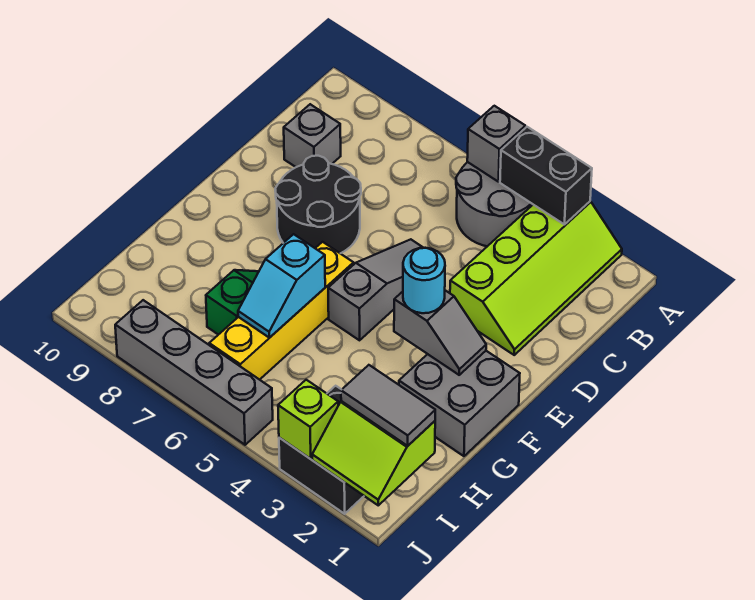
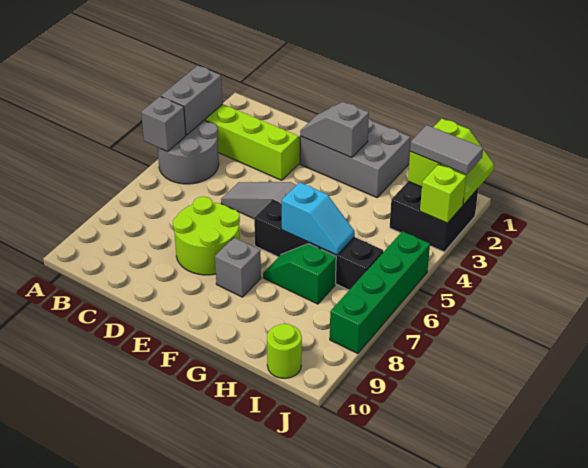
black 1x2 brick [500,127,592,225] -> grey 1x2 brick [161,66,223,135]
grey 1x1 brick [284,104,341,167] -> grey 1x1 brick moved to [215,238,261,297]
black 2x2 round brick [275,156,361,253] -> lime 2x2 round brick [173,197,240,275]
grey 2x2 brick [399,351,520,456] -> grey 2x3 brick [300,105,410,197]
grey 1x2 slope [394,290,486,375] -> grey 1x2 slope turned to [300,102,369,157]
cyan 1x1 round brick [403,248,445,313] -> none
yellow 1x4 brick [209,242,354,380] -> black 1x4 brick [254,200,383,290]
grey 1x2 tile [341,365,435,446] -> grey 1x2 tile turned to [410,125,483,174]
none -> lime 1x1 round brick [267,324,302,378]
grey 1x4 brick [115,300,273,445] -> green 1x4 brick [330,231,430,354]

